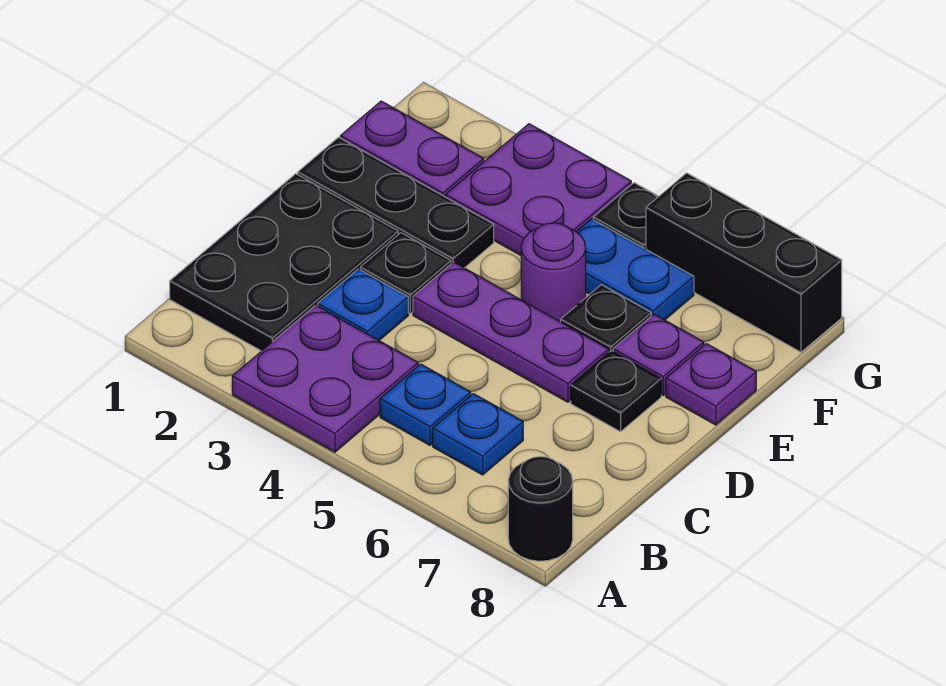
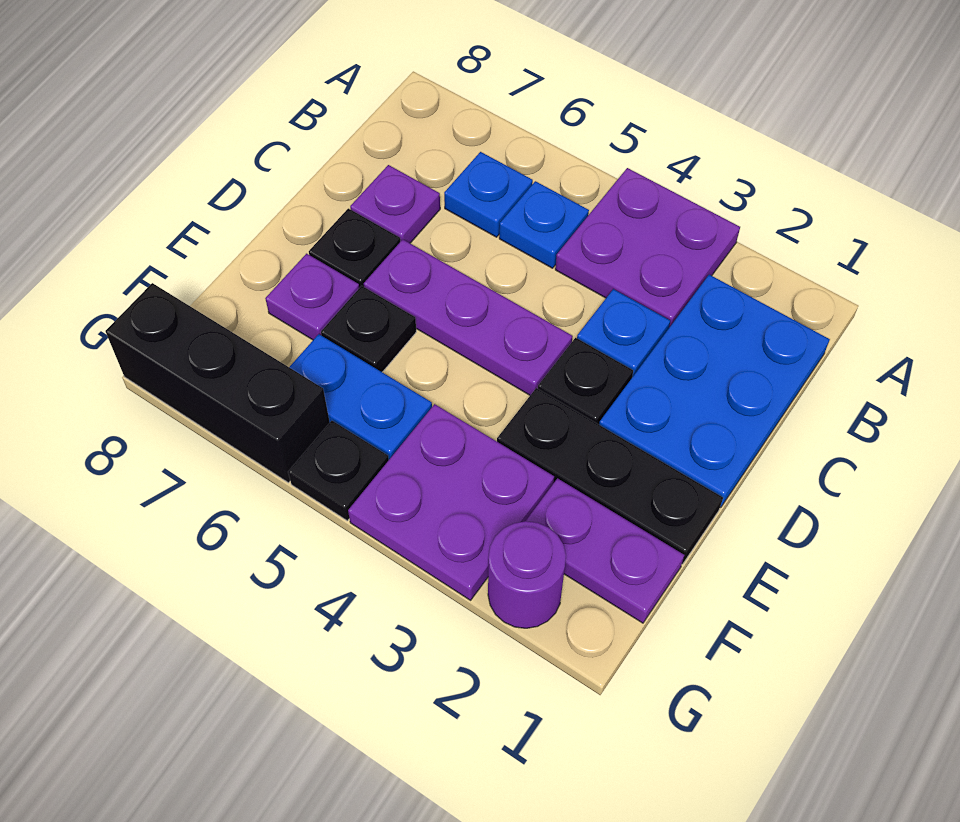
black 1x1 round brick [508,457,573,561] -> none
black 2x3 plate [170,174,398,351] -> blue 2x3 plate [599,275,830,508]
purple 1x1 round brick [521,223,586,322] -> purple 1x1 round brick moved to [488,521,566,628]
purple 1x1 plate [666,344,756,425] -> purple 1x1 plate moved to [350,165,440,243]

